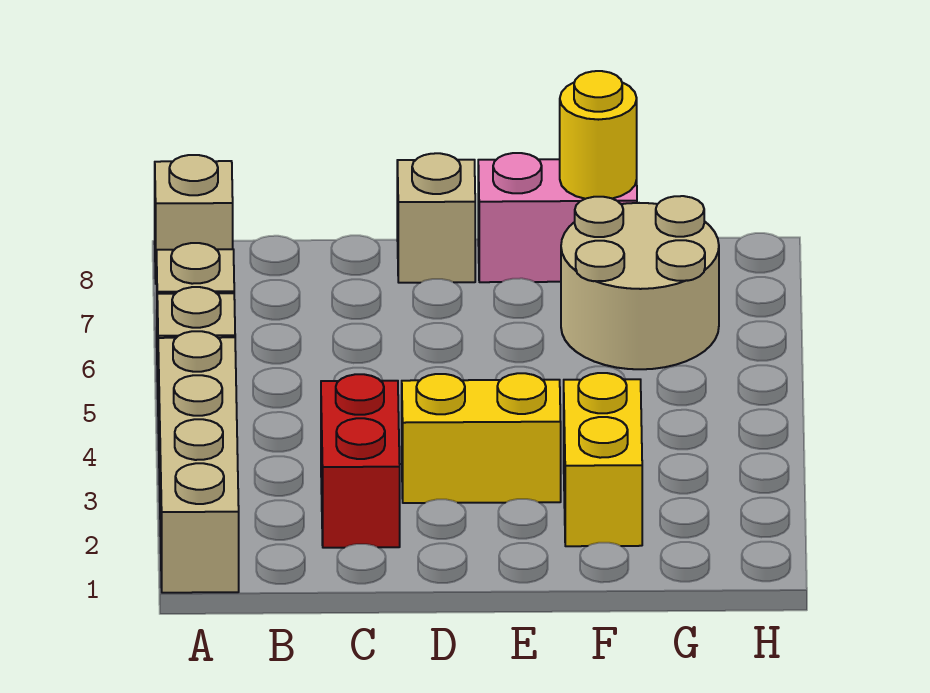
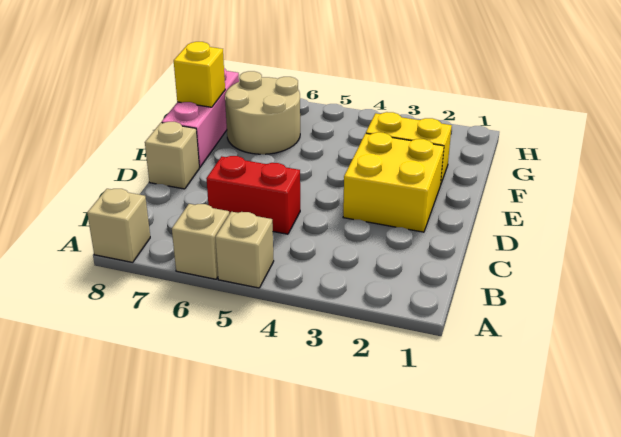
tan 1x4 brick [158,331,239,593] -> none
red 1x2 brick [321,374,400,548] -> red 1x2 brick moved to [206,156,300,234]
yellow 1x2 brick [402,373,561,503] -> yellow 2x2 brick [343,132,444,232]
pink 1x2 brick [478,153,637,282] -> pink 1x3 brick [162,68,239,167]
yellow 1x1 round brick [560,71,637,199] -> yellow 1x1 brick [174,42,225,107]

